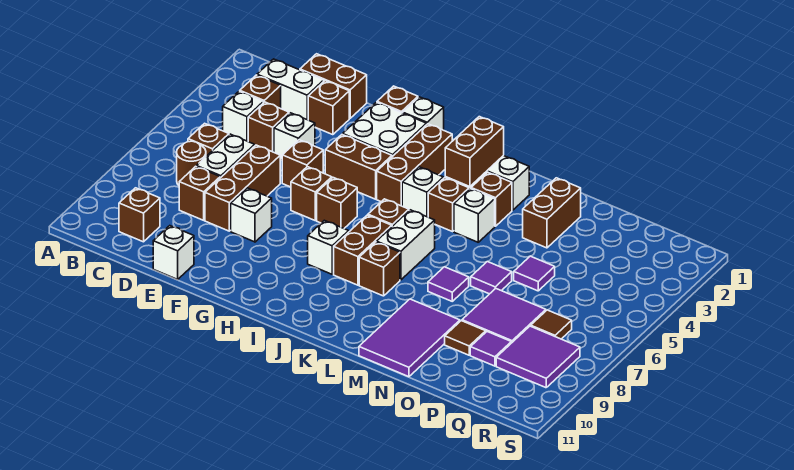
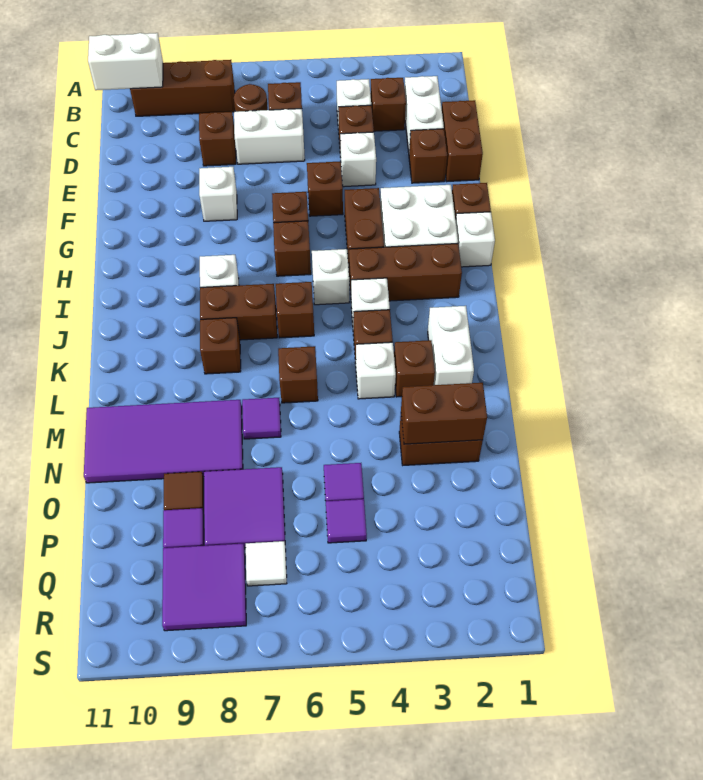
brown 1x1 brick [119,188,160,242] -> brown 1x1 brick moved to [278,346,318,403]
brown 1x3 brick [205,145,280,231] -> brown 1x3 brick moved to [130,60,235,116]
white 1x1 brick [153,226,194,279] -> white 1x1 brick moved to [312,249,349,305]
brown 1x2 brick [445,117,504,187] -> brown 1x2 brick moved to [401,383,487,444]
white 1x2 brick [376,210,435,280] -> white 1x2 brick moved to [88,33,163,90]
purple 2x3 tile [359,299,460,377] -> purple 2x4 tile [84,400,243,483]
purple 1x1 tile [471,262,512,294] -> purple 1x1 tile moved to [326,499,367,543]
brown 1x1 tile [531,310,572,339] -> white 1x1 tile [246,541,287,586]

